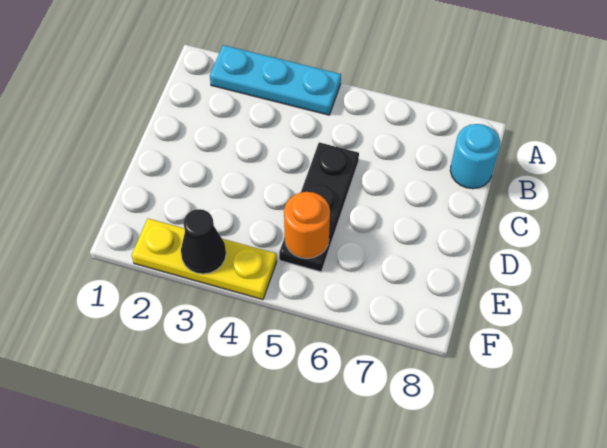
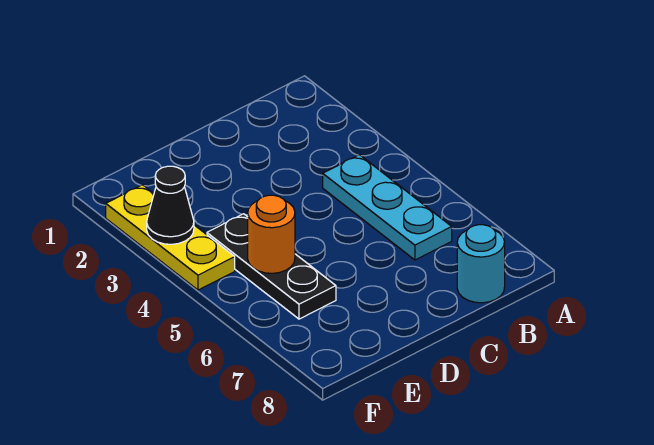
cyan 1x3 plate [210,45,341,115] -> cyan 1x3 plate moved to [323,155,452,260]
black 1x3 plate [279,142,359,272] -> black 1x3 plate turned to [207,214,336,319]

